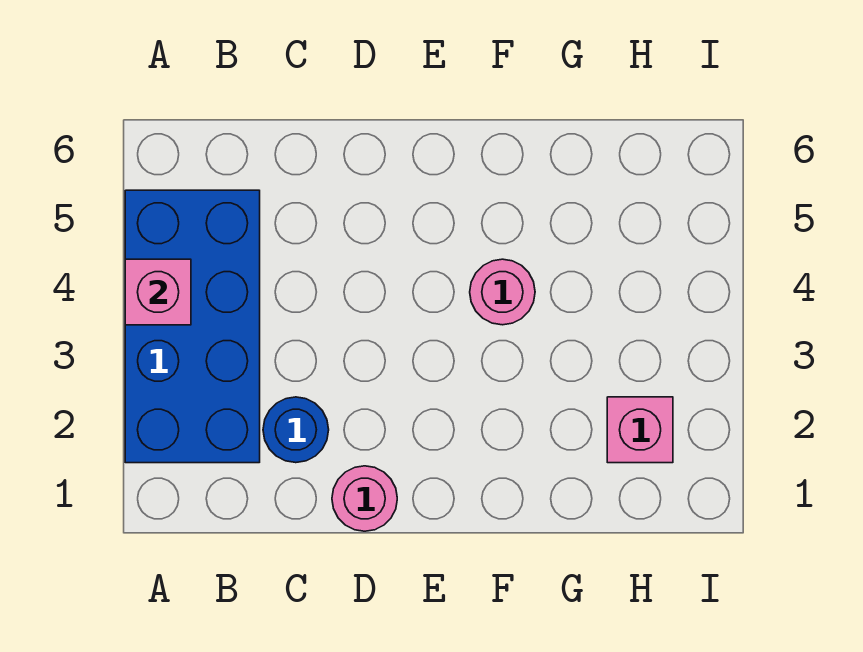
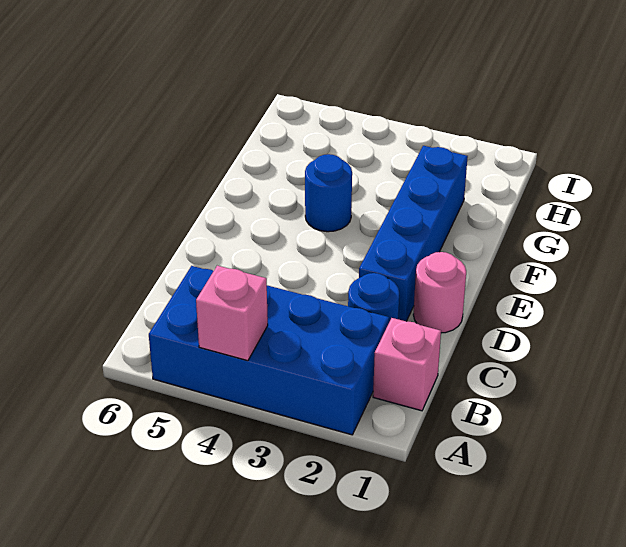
none -> blue 1x4 brick [359,146,468,321]
pink 1x1 round brick [470,259,535,325] -> blue 1x1 round brick [305,154,352,232]
pink 1x1 brick [607,397,673,463] -> pink 1x1 brick moved to [373,318,441,411]

